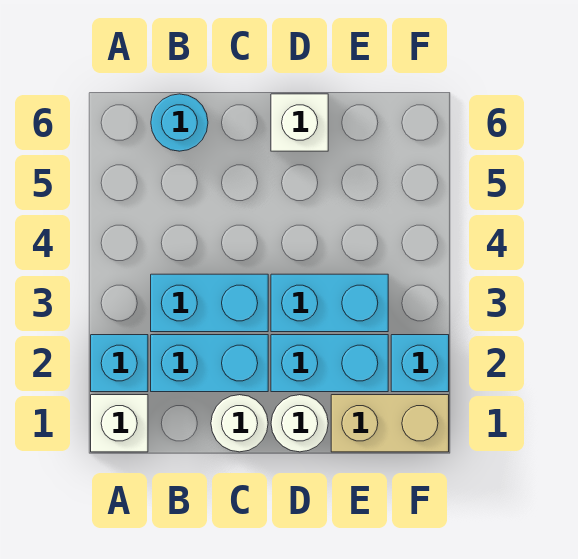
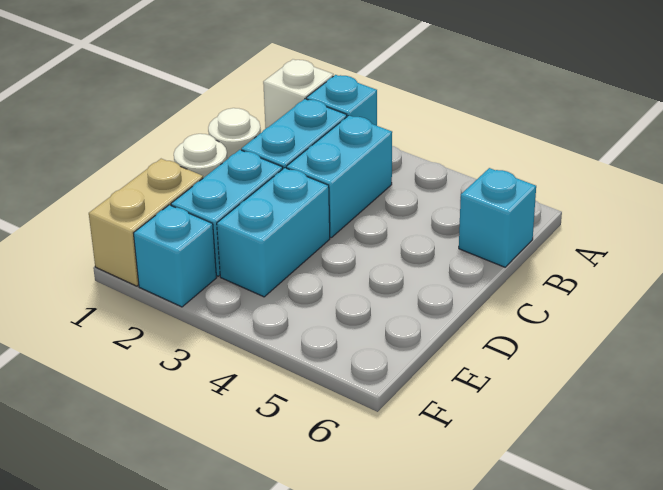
cyan 1x1 round brick [151,94,208,151] -> cyan 1x1 brick [459,168,536,267]
white 1x1 brick [271,94,328,151] -> none

